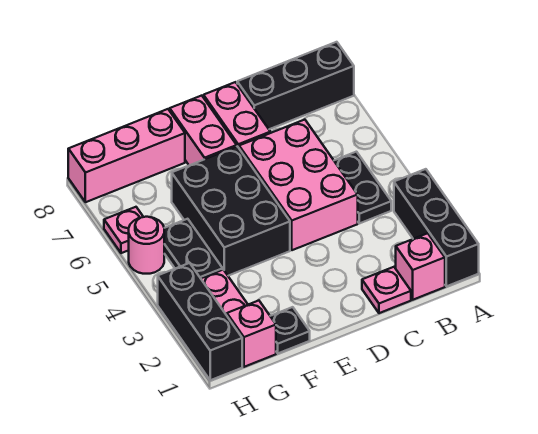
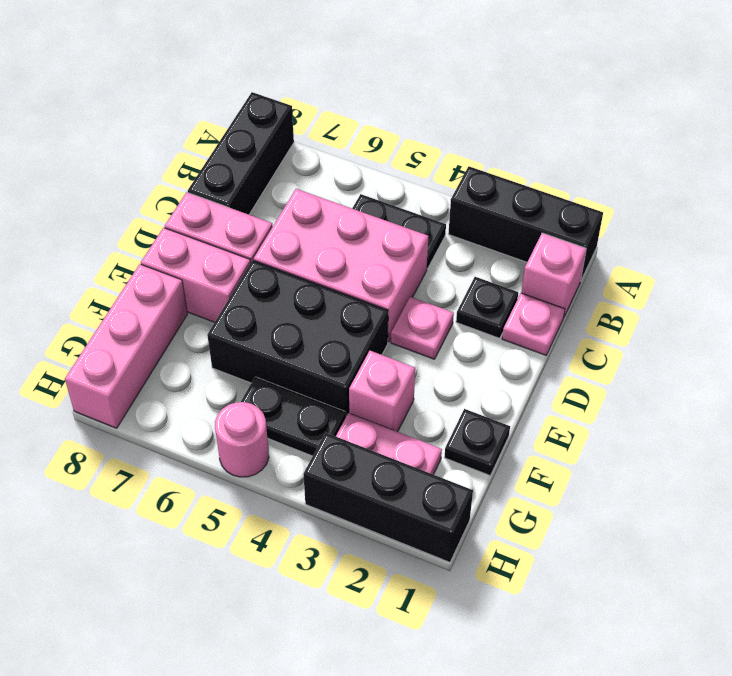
none -> black 1x1 plate [456,277,518,338]
pink 1x1 brick [227,301,276,367] -> pink 1x1 brick moved to [349,351,415,432]
pink 1x1 plate [104,207,143,253] -> pink 1x1 plate moved to [391,297,454,359]

